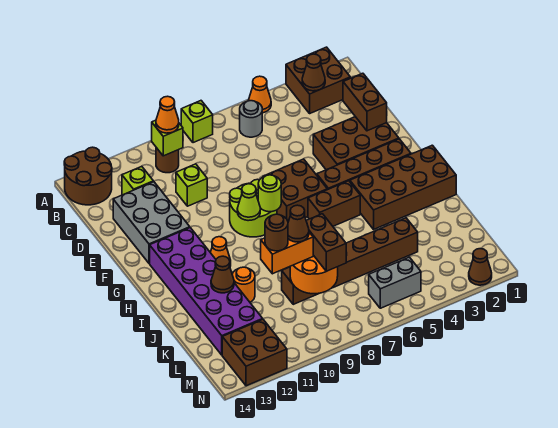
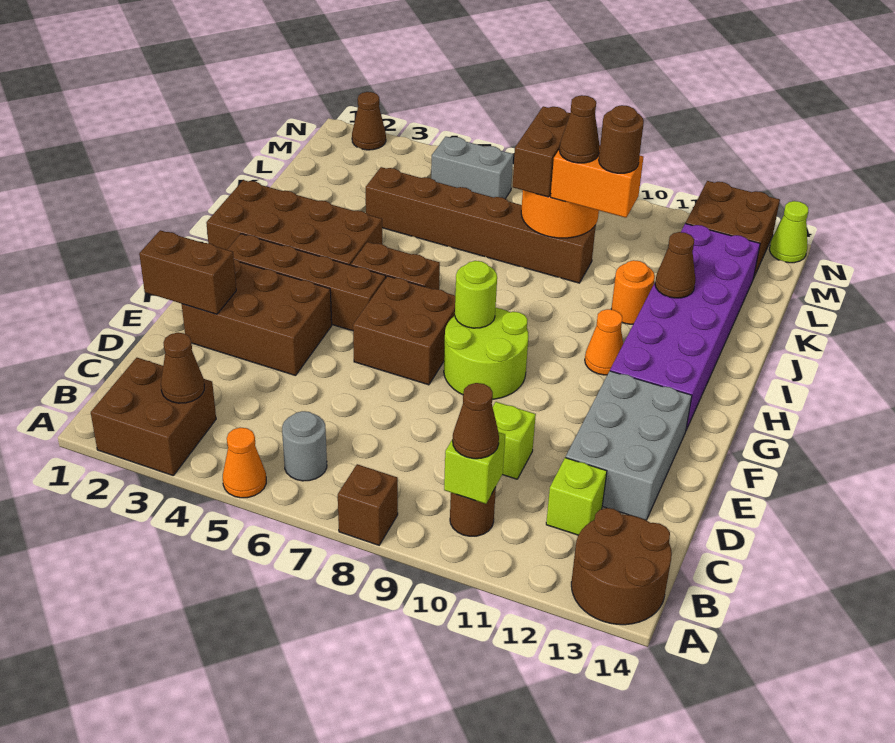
lime 1x1 brick [181,101,213,143] -> brown 1x1 brick [338,464,398,545]
orange 1x1 cone [156,96,179,133] -> brown 1x1 cone [453,383,499,459]
brown 1x2 brick [343,73,387,131] -> brown 1x2 brick turned to [139,230,236,314]
lime 1x1 cone [237,184,260,221] -> lime 1x1 cone moved to [769,201,808,263]

